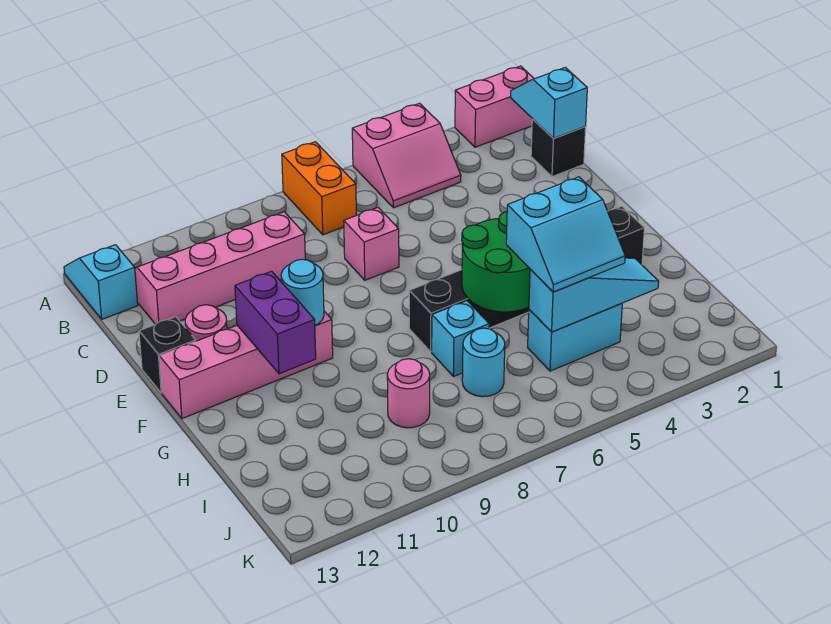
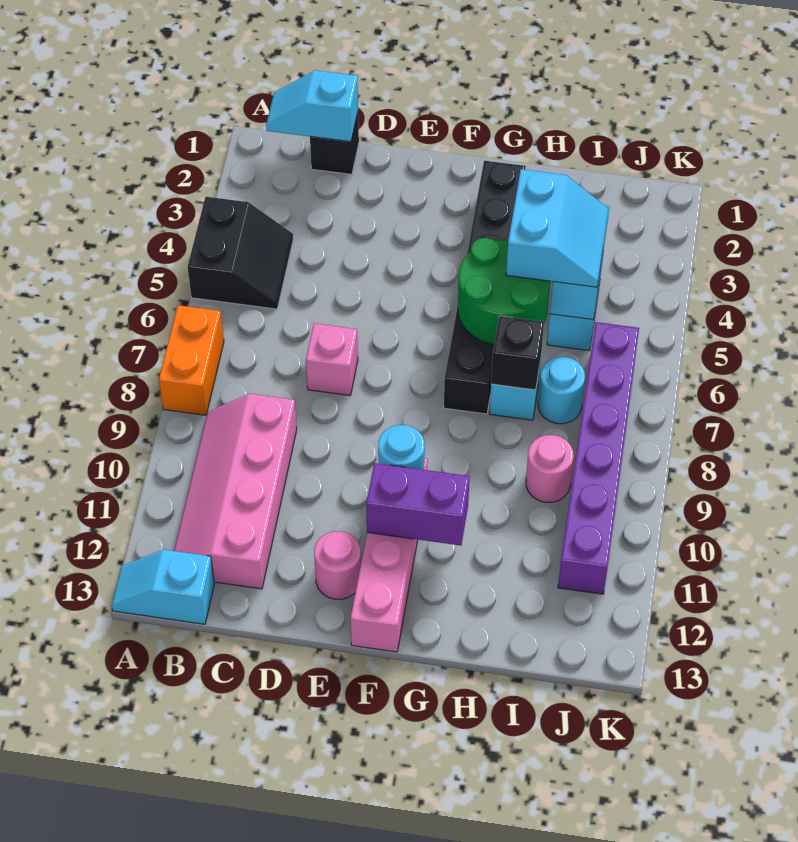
pink 1x2 brick [455,66,534,147] -> none
pink 2x2 slope [352,103,461,208] -> black 2x2 slope [188,197,293,309]
orange 1x2 brick [282,142,356,235] -> orange 1x2 brick turned to [159,305,224,415]
black 1x1 brick [139,317,196,393] -> black 1x1 brick moved to [491,316,544,390]
none -> purple 1x6 brick [558,322,639,594]

